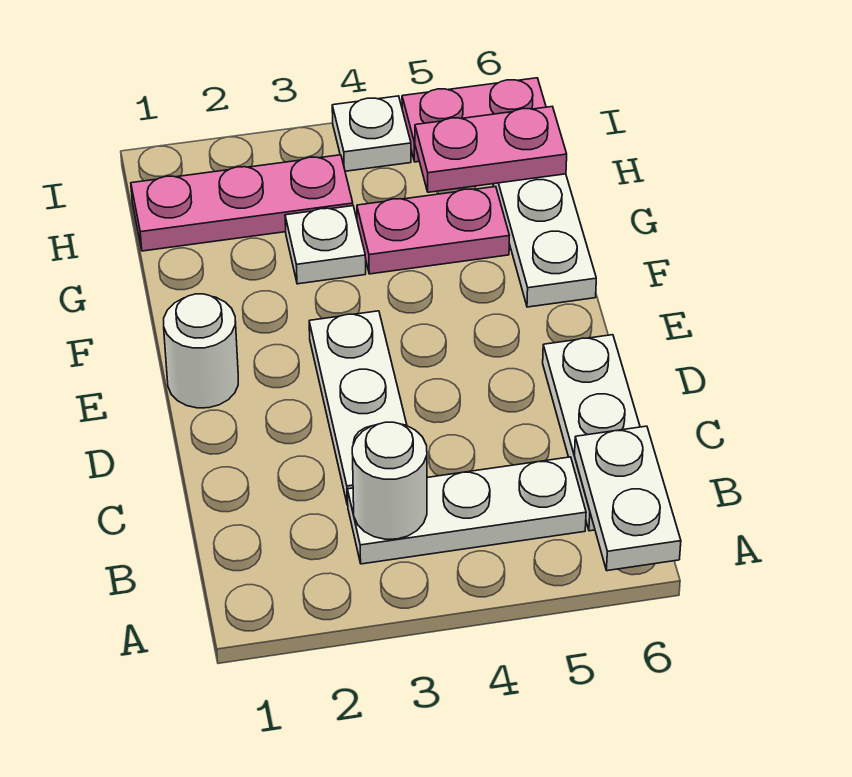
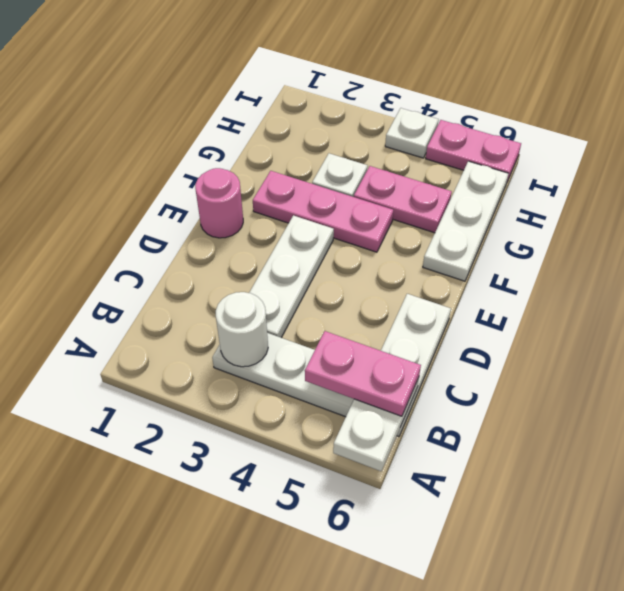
white 1x1 round brick [164,294,238,408] -> pink 1x1 round brick [195,168,243,238]
pink 1x3 plate [131,155,353,251] -> pink 1x3 plate moved to [253,171,393,252]
pink 1x2 plate [415,107,567,192] -> pink 1x2 plate moved to [305,331,421,416]

